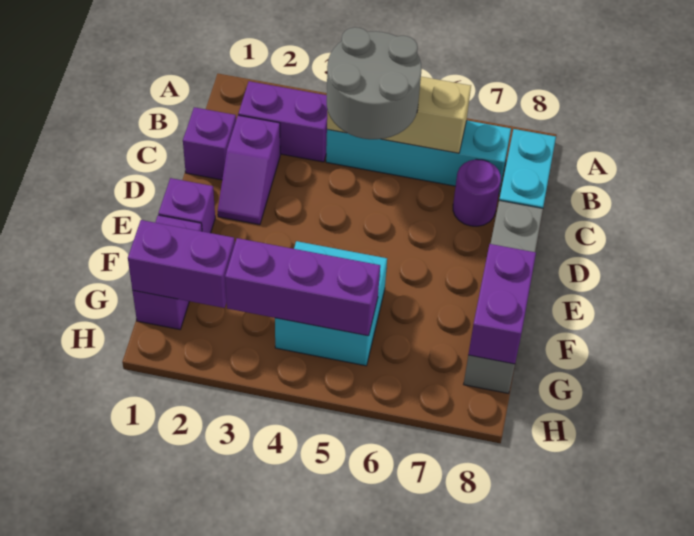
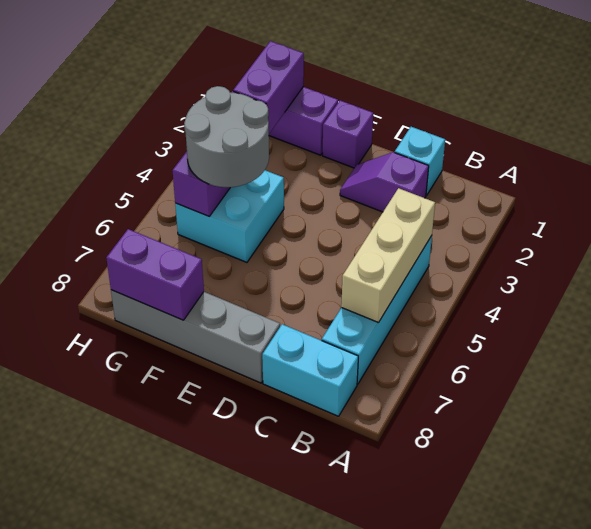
purple 1x2 brick [238,81,327,162] -> none
grey 2x2 round brick [327,27,422,139] -> grey 2x2 round brick moved to [184,86,269,187]
purple 1x1 brick [183,107,236,180] -> cyan 1x1 brick [395,127,445,196]
purple 1x1 round brick [453,159,501,226] -> none

